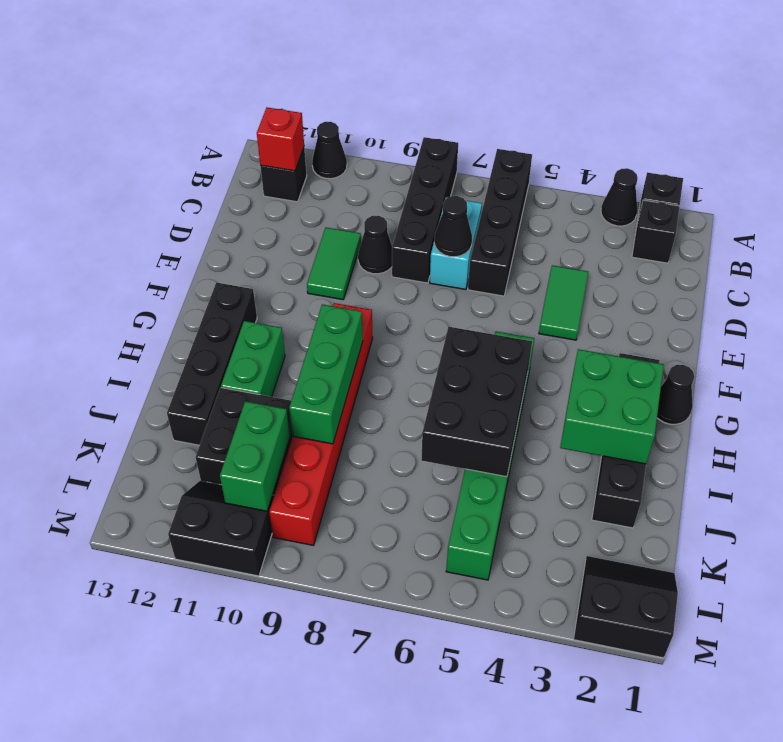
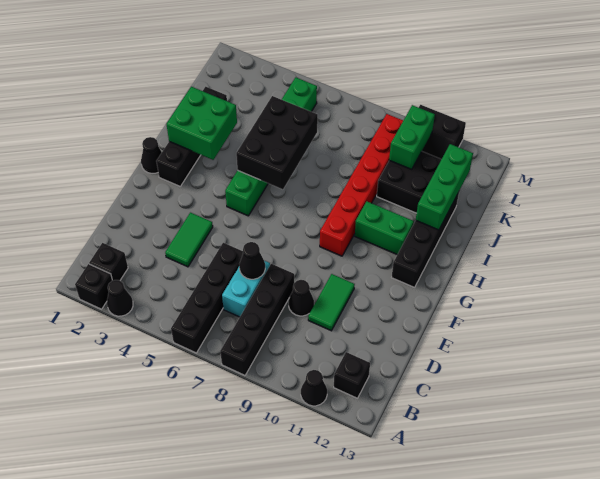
red 1x1 brick [257,107,304,171] -> none
green 1x3 brick [289,304,363,444] -> green 1x3 brick moved to [416,144,473,230]
green 1x2 brick [221,321,285,397] -> green 1x2 brick turned to [355,202,414,255]
black 2x2 slope [574,556,678,658] -> none

